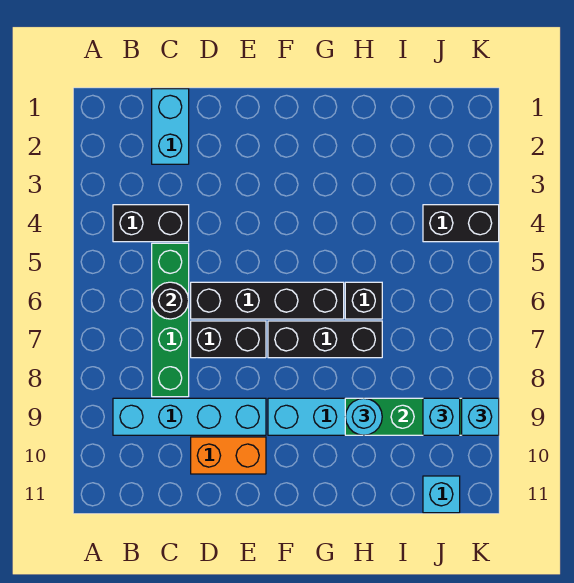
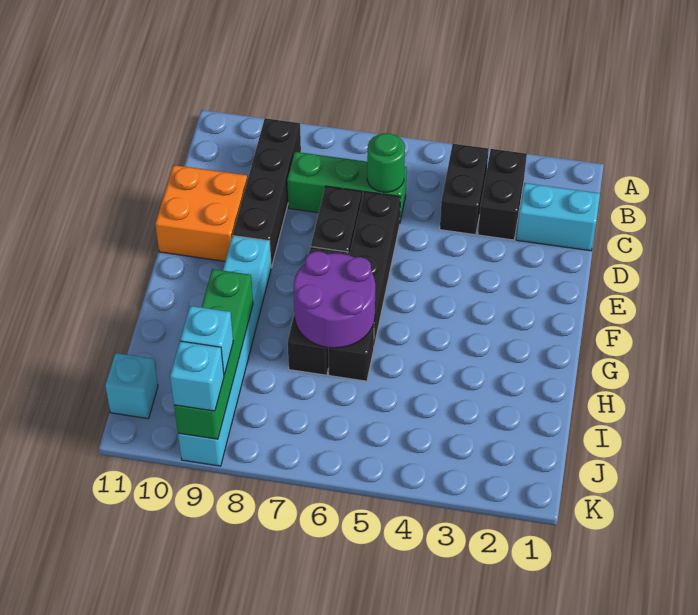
cyan 1x4 brick [113,398,266,435] -> black 1x4 brick [233,118,301,268]
green 1x4 brick [152,243,189,397] -> green 1x3 brick [287,152,407,221]
black 1x1 round brick [152,282,189,319] -> green 1x1 round brick [367,133,405,192]
orange 1x2 brick [191,437,266,474] -> orange 2x2 brick [155,165,247,261]
none -> purple 2x2 round brick [293,251,375,348]
cyan 1x1 round brick [345,398,382,435] -> none
black 1x2 brick [423,205,499,242] -> black 1x2 brick moved to [478,149,527,240]

